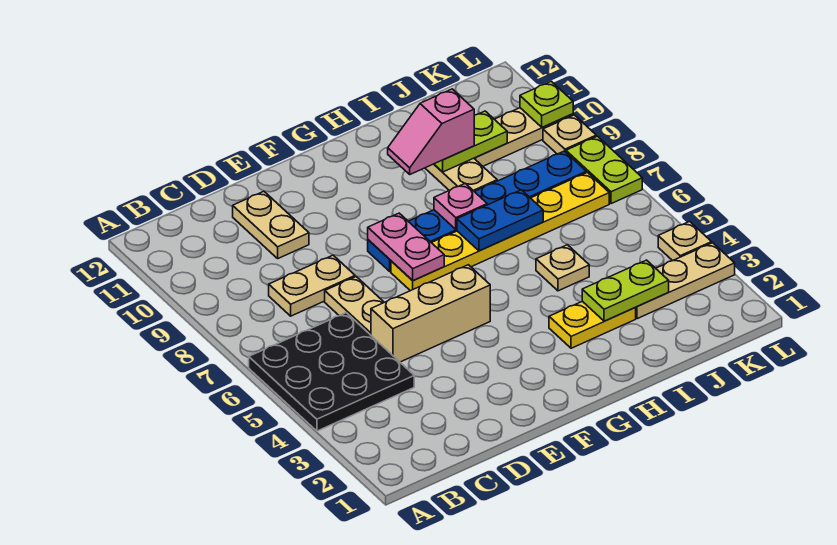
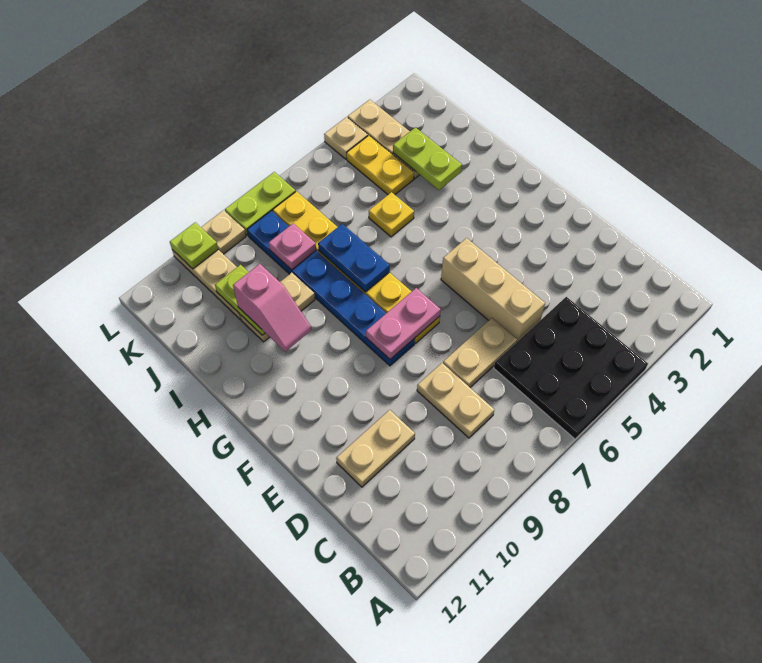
yellow 1x2 plate [549,301,636,348] -> yellow 1x2 plate moved to [347,136,414,195]
pink 1x1 plate [434,183,487,230] -> pink 1x1 plate moved to [269,223,316,270]
tan 1x1 plate [536,245,589,291] -> yellow 1x1 plate [369,192,414,237]

